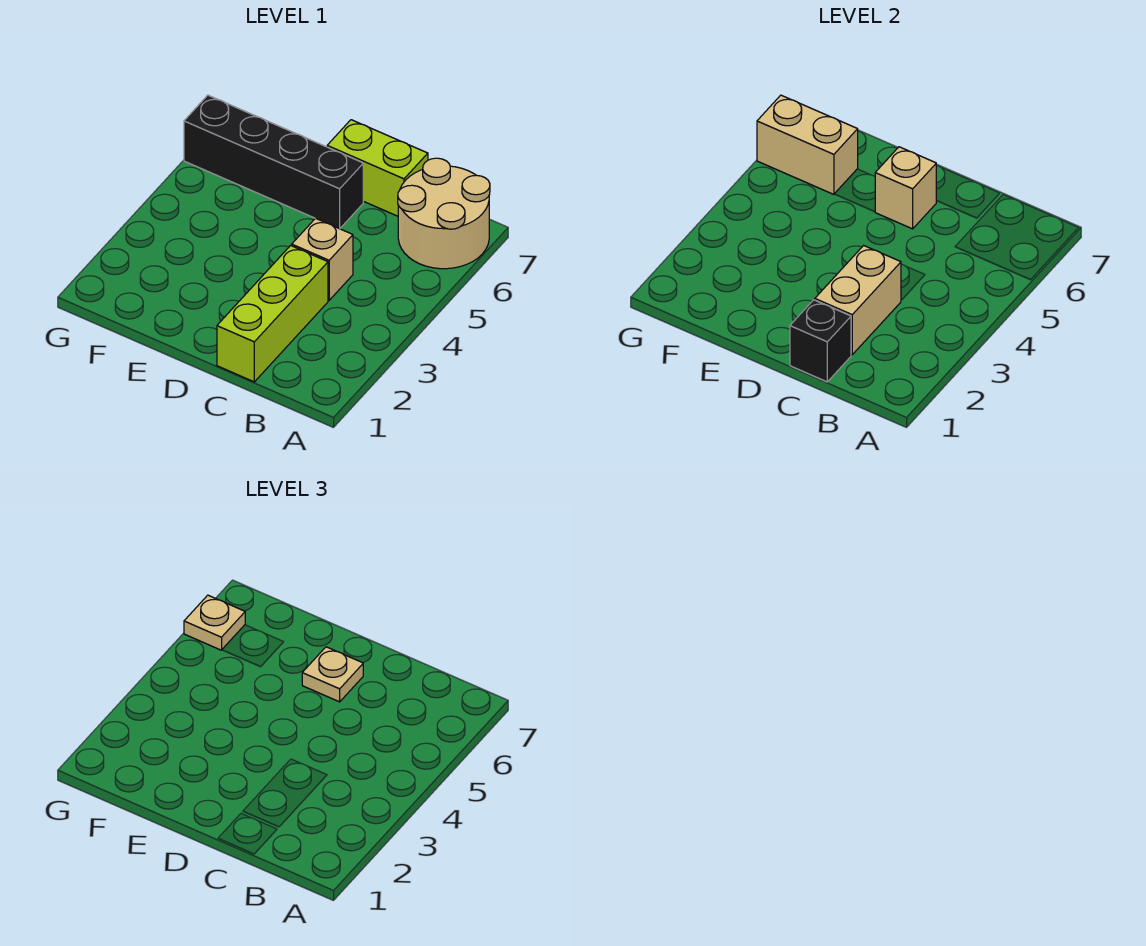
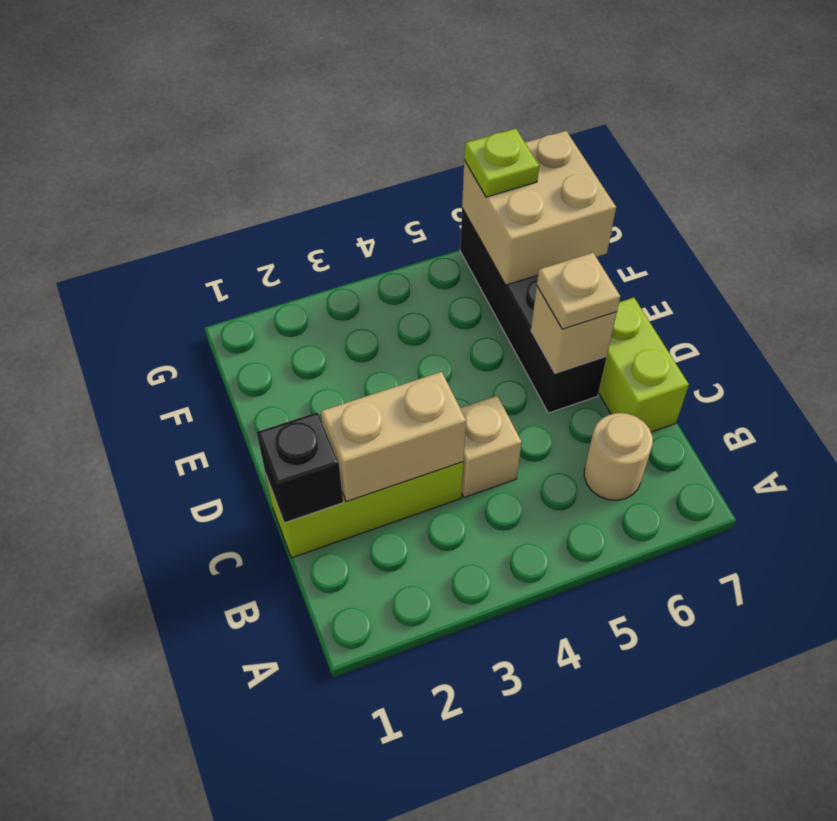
tan 2x2 round brick [398,158,490,269] -> tan 1x1 round brick [584,413,653,500]
tan 1x2 brick [757,95,858,194] -> tan 2x2 brick [462,131,616,285]
tan 1x1 plate [184,595,245,650] -> lime 1x1 plate [464,129,539,197]

